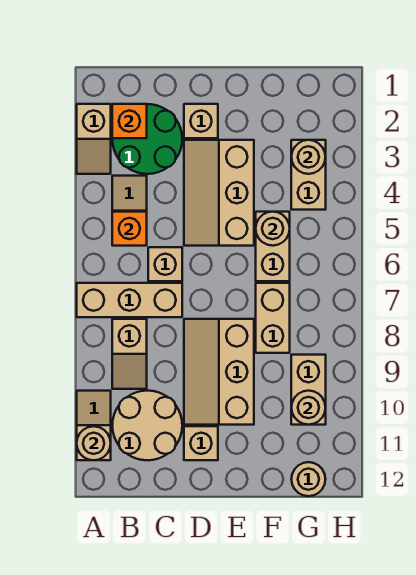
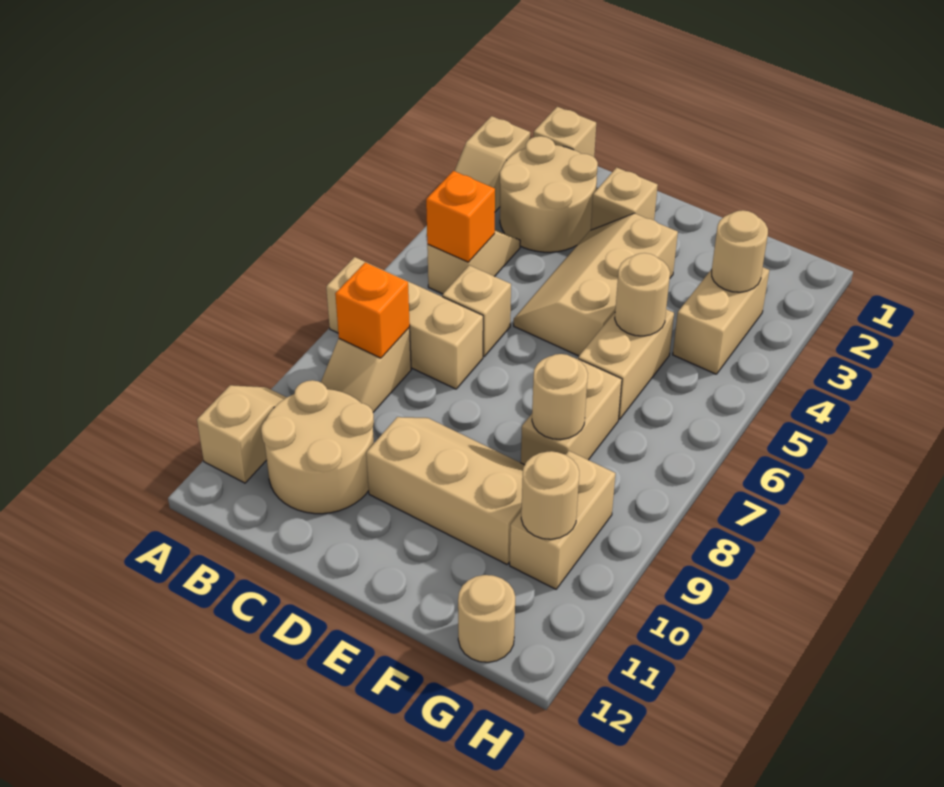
tan 1x1 round brick [77,426,111,460] -> tan 1x1 round brick moved to [532,354,588,440]
green 2x2 round brick [112,104,182,174] -> tan 2x2 round brick [500,136,598,252]
orange 1x1 brick [112,104,147,138] -> orange 1x1 brick moved to [335,262,410,358]
tan 2x3 slope [184,319,254,425] -> tan 2x3 slope turned to [366,417,525,564]
tan 1x1 brick [184,426,218,460] -> tan 1x1 brick moved to [533,107,596,157]

